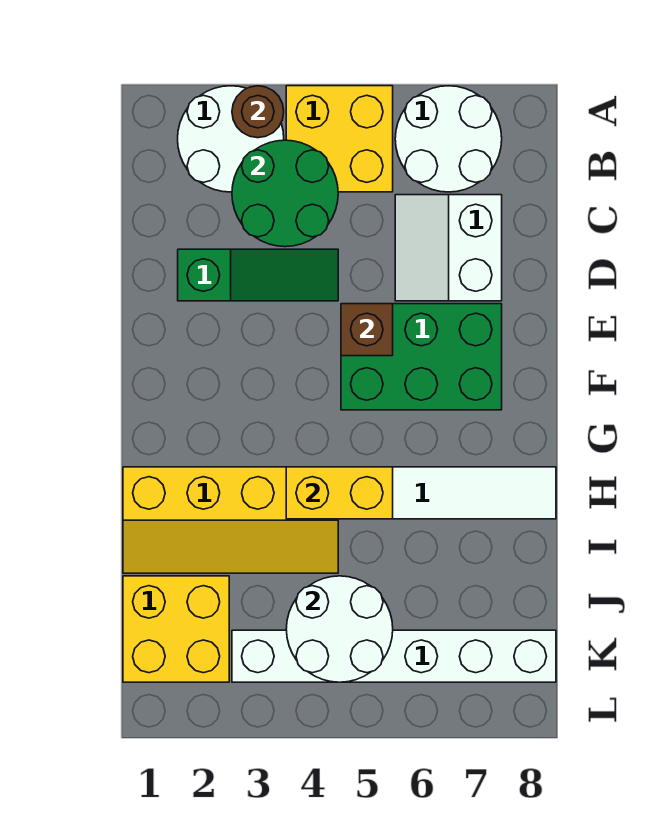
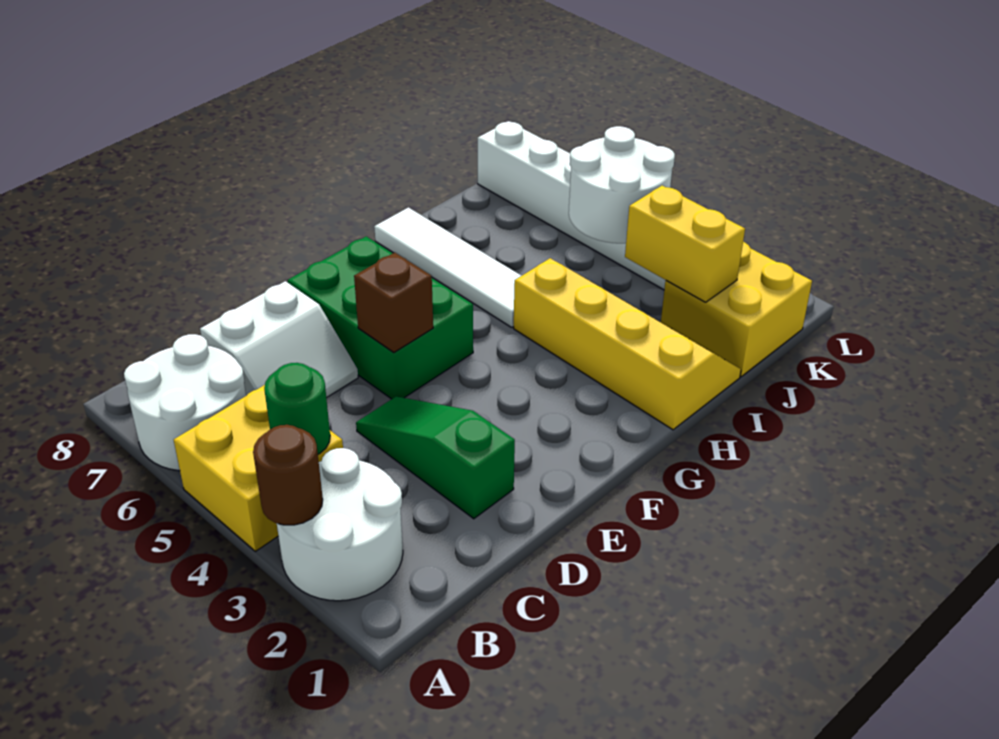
green 2x2 round brick [232,140,338,247] -> green 1x1 round brick [264,363,330,454]
yellow 1x2 brick [286,467,393,519] -> yellow 1x2 brick moved to [625,186,745,302]

